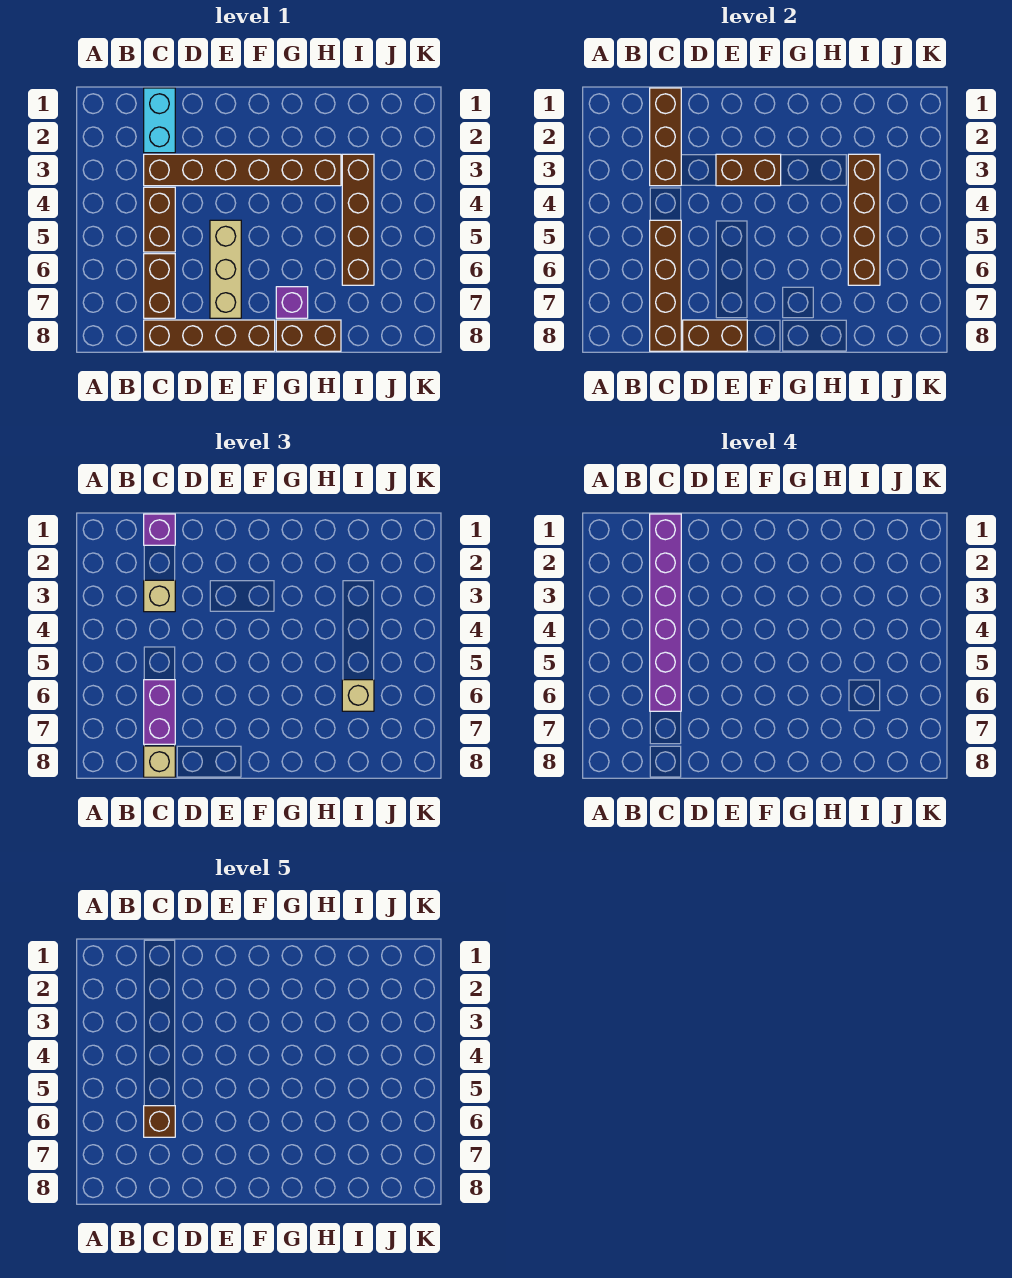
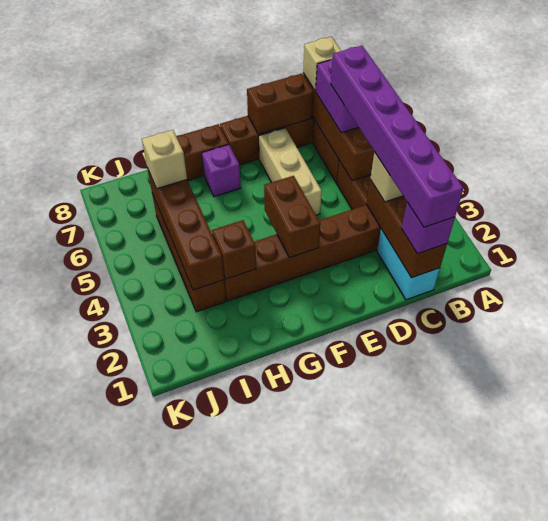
brown 1x1 brick [144,1106,175,1137] -> brown 1x1 brick moved to [212,220,256,279]
brown 1x2 brick [716,154,781,186] -> brown 1x2 brick turned to [264,176,320,258]

